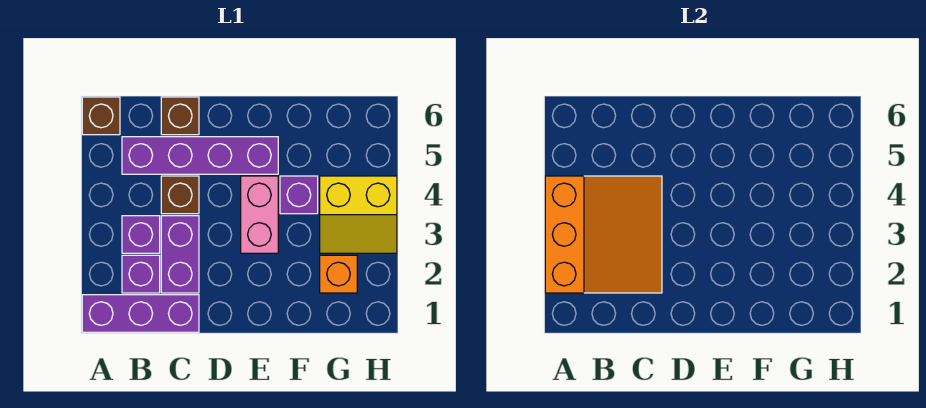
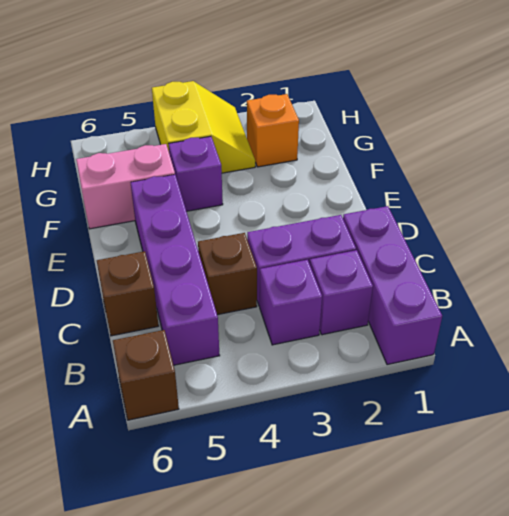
orange 3x3 slope [545,176,662,293] -> none
pink 1x2 brick [241,176,278,253] -> pink 1x2 brick moved to [76,144,175,229]

